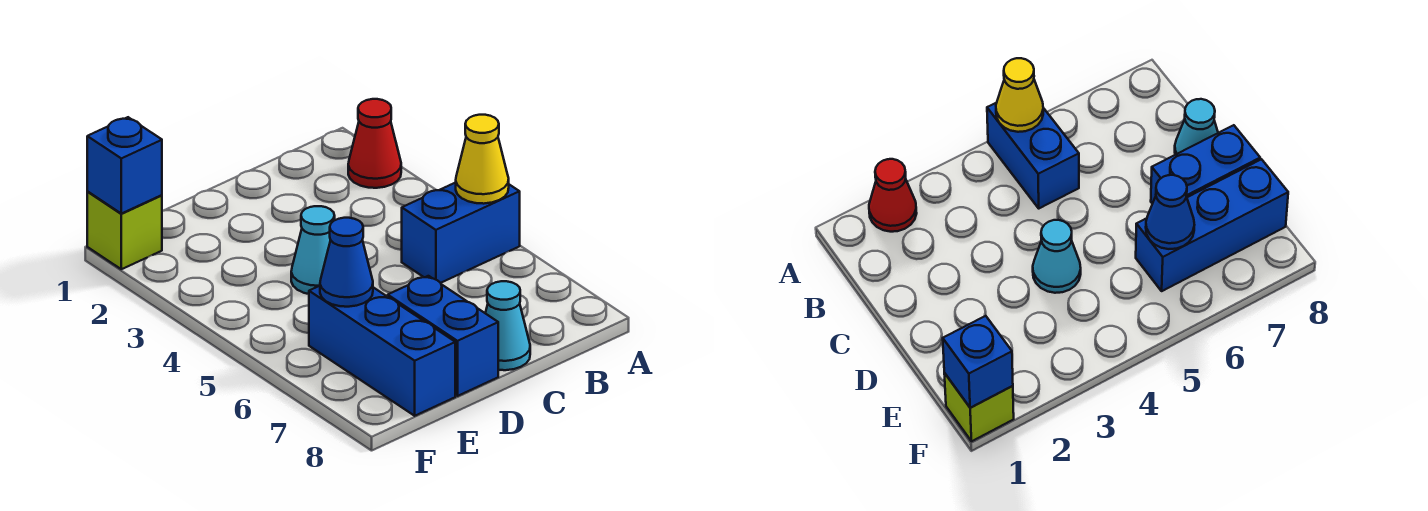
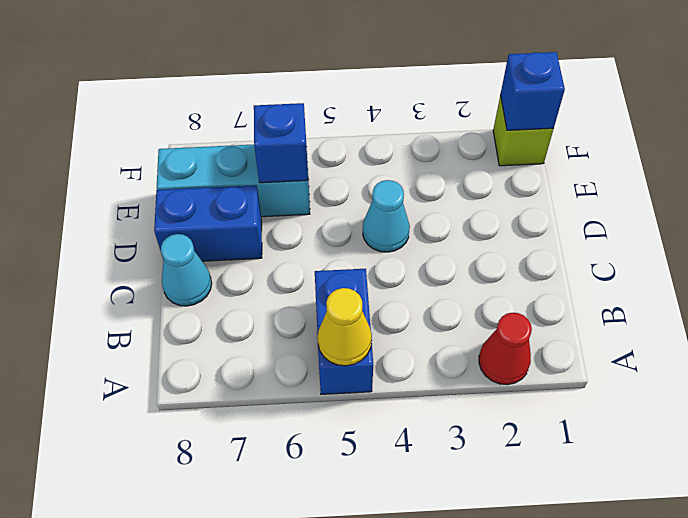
blue 1x3 brick [309,286,455,416] -> cyan 1x3 brick [157,144,310,217]
blue 1x1 cone [320,218,373,307] -> blue 1x1 brick [254,103,308,183]

